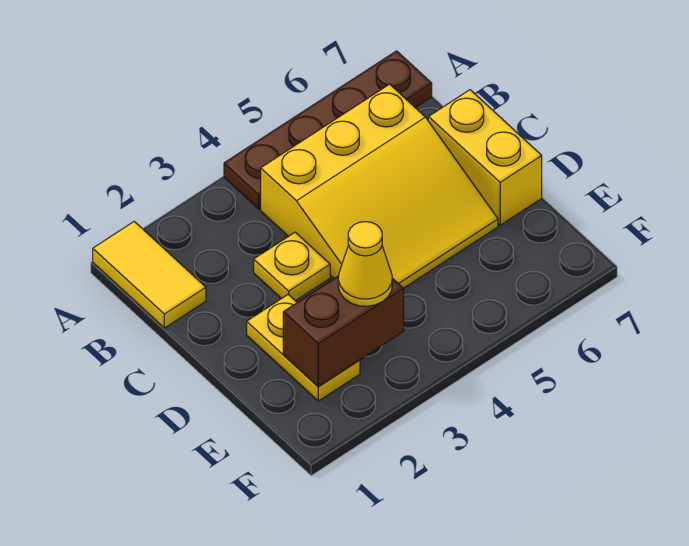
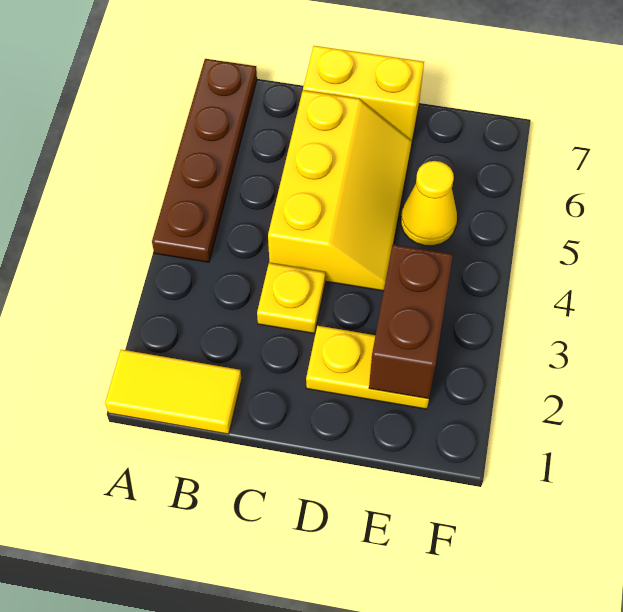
yellow 3x3 slope [261,84,498,288] -> yellow 2x3 slope [268,91,412,291]
yellow 1x1 cone [338,222,392,306] -> yellow 1x1 cone moved to [401,161,457,246]

